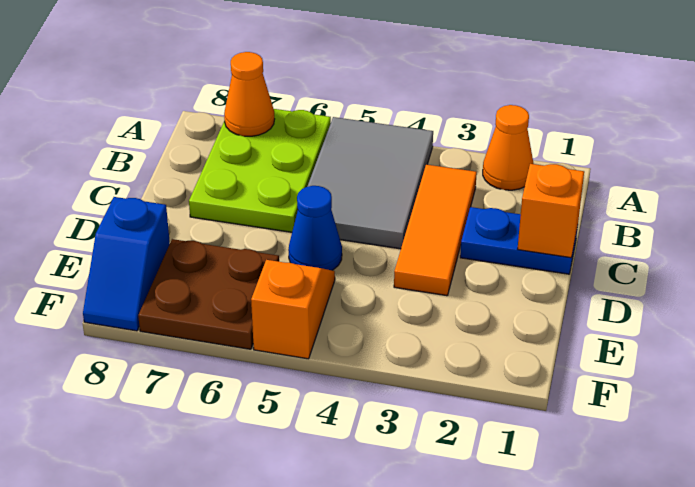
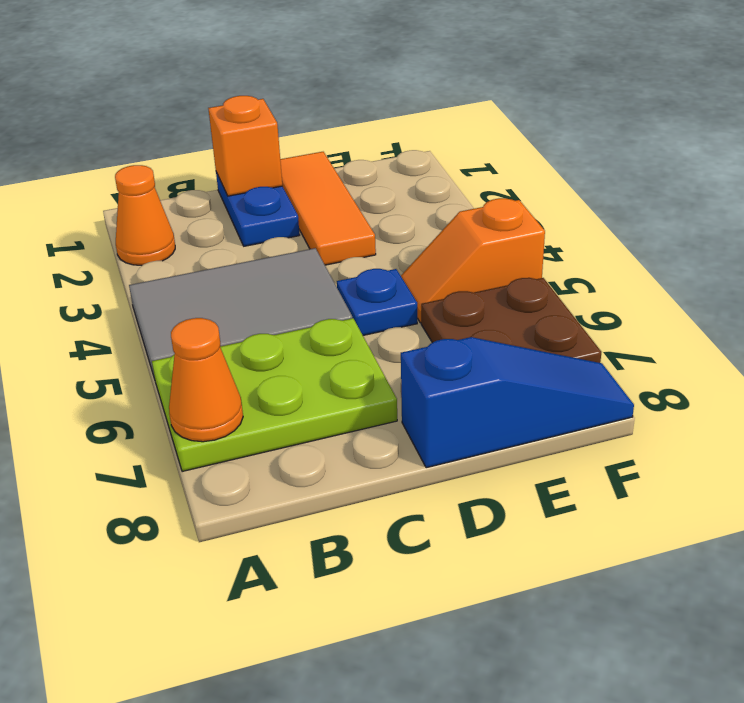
orange 1x3 tile [394,165,477,296] -> orange 1x3 tile turned to [280,152,376,265]
blue 1x1 cone [288,186,342,270] -> blue 1x1 plate [337,269,417,335]
blue 1x2 slope [83,197,170,331] -> blue 1x3 slope [401,337,634,468]

